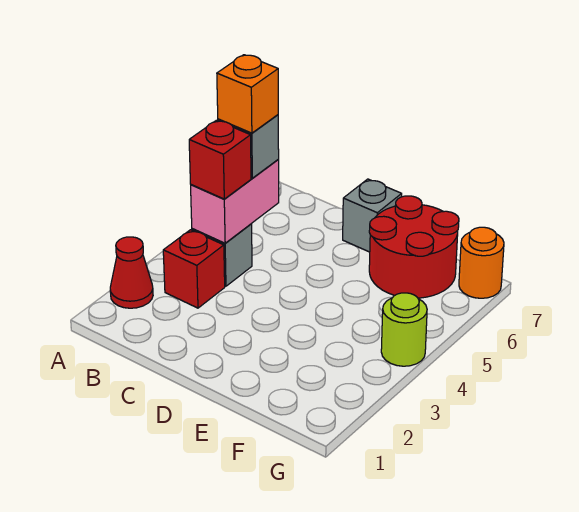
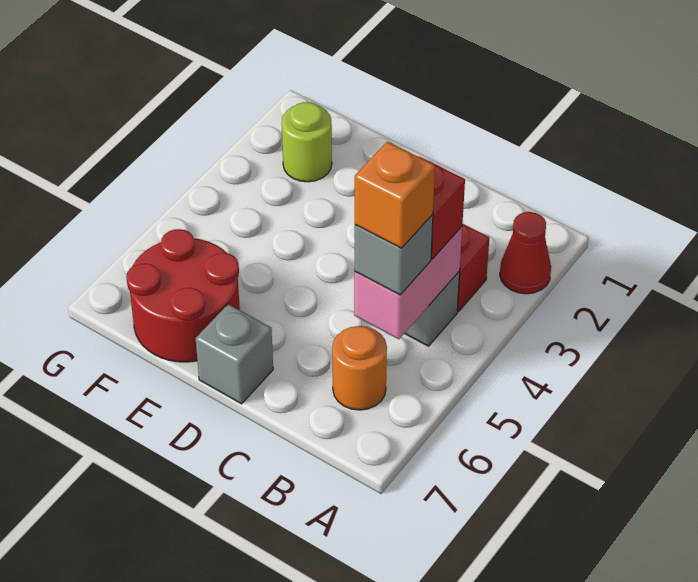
lime 1x1 round brick [381,293,427,366] -> lime 1x1 round brick moved to [282,102,332,182]
orange 1x1 round brick [459,227,504,298] -> orange 1x1 round brick moved to [332,326,387,410]

